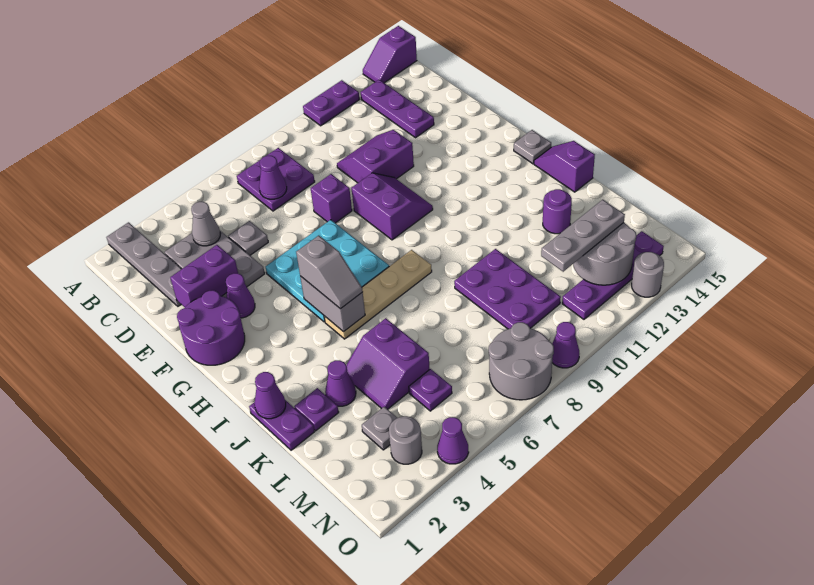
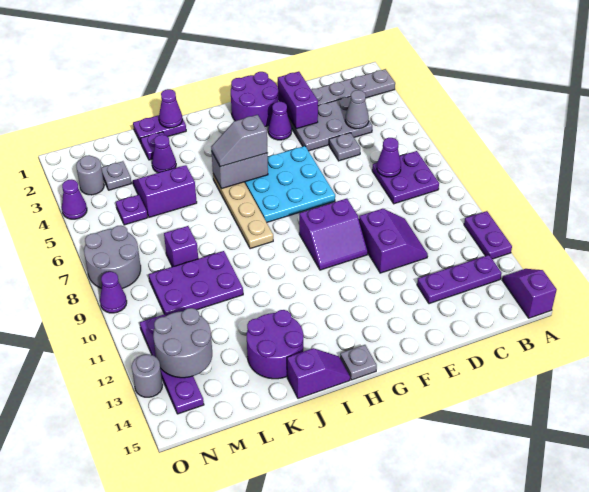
purple 1x1 brick [311,174,352,223] -> purple 1x1 brick moved to [164,226,198,267]
purple 1x1 round brick [543,189,572,234] -> purple 2x2 round brick [247,310,303,379]
grey 1x3 plate [541,200,625,272] -> none

